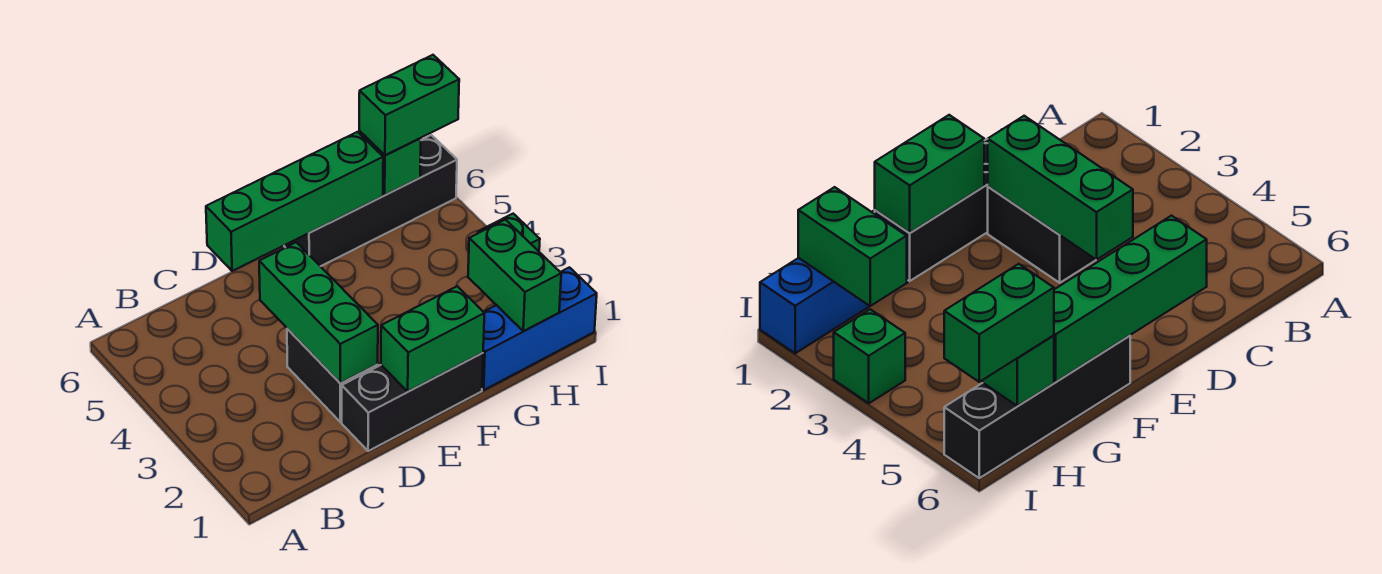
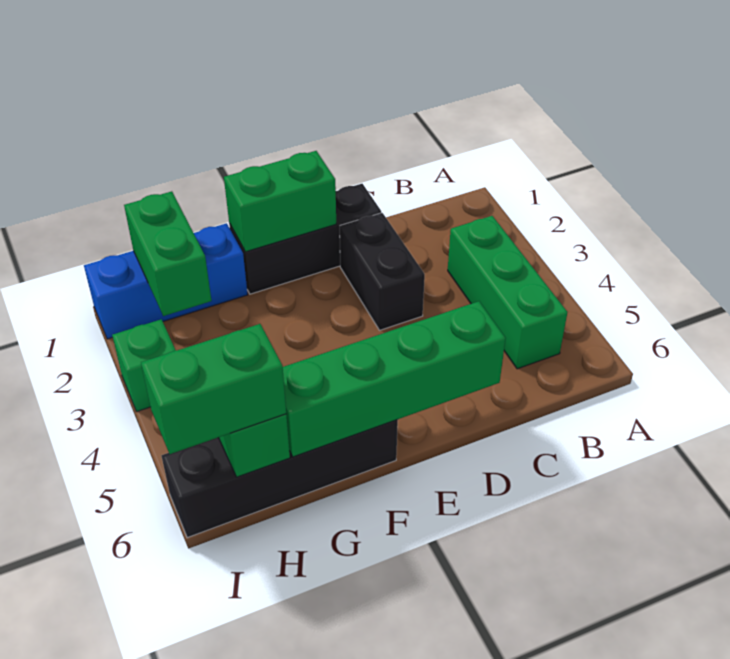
green 1x3 brick [259,242,378,383] -> green 1x3 brick moved to [448,216,568,369]

